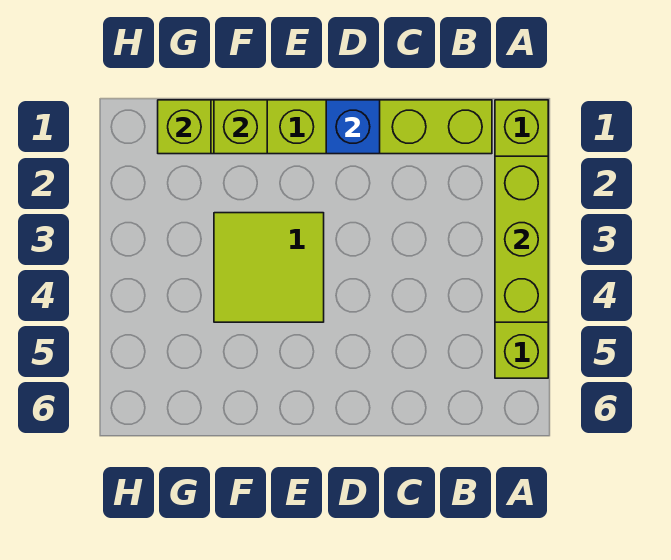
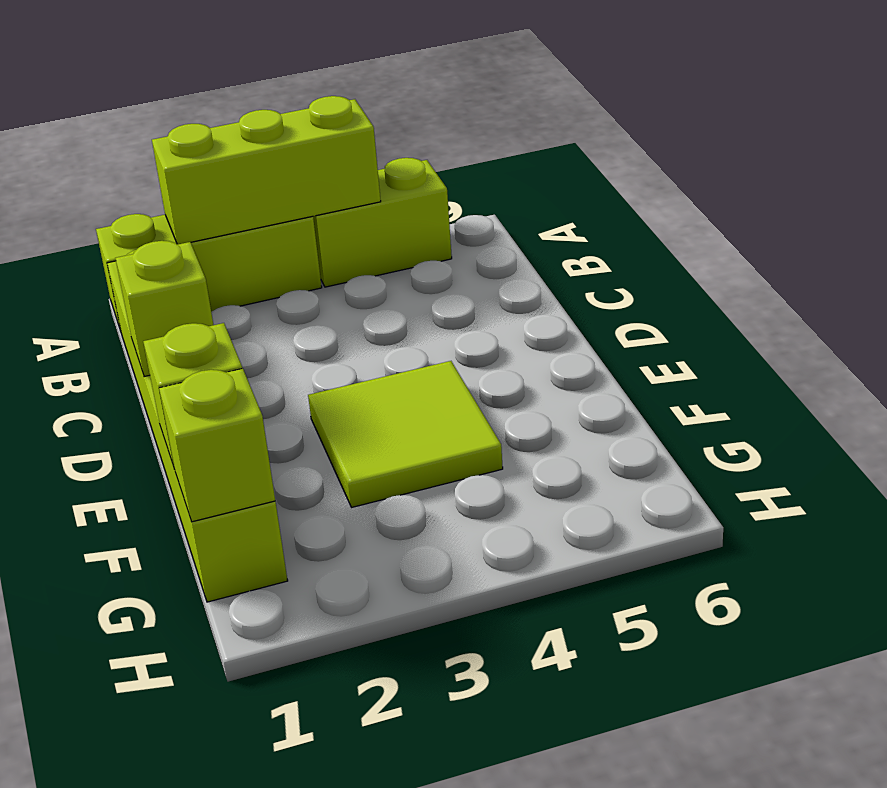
blue 1x1 brick [326,100,380,154] -> lime 1x1 brick [115,241,213,377]

